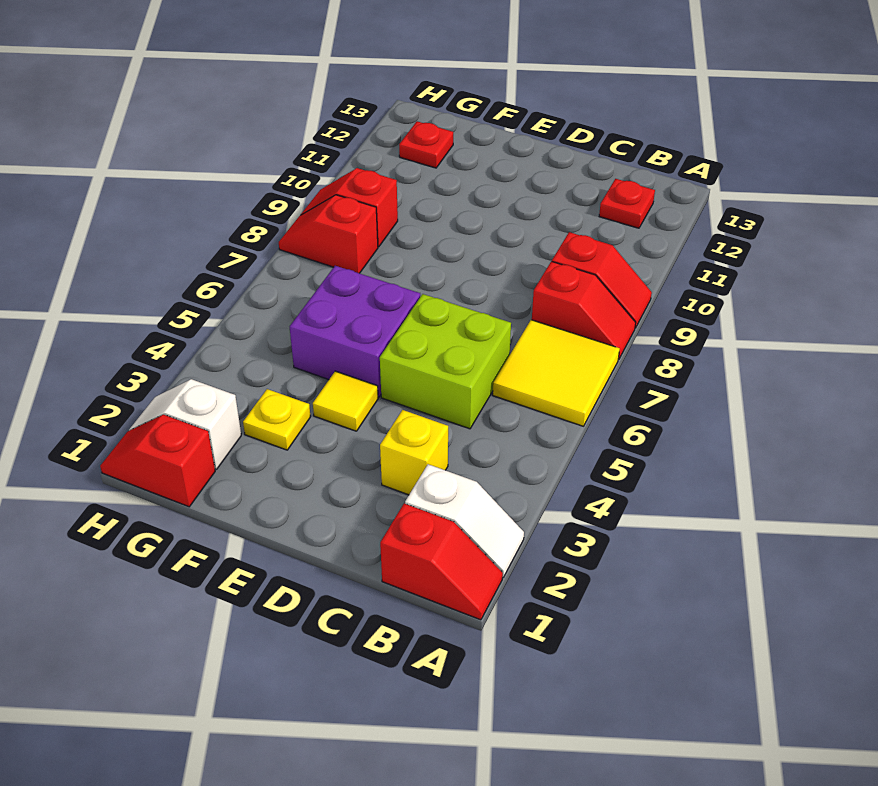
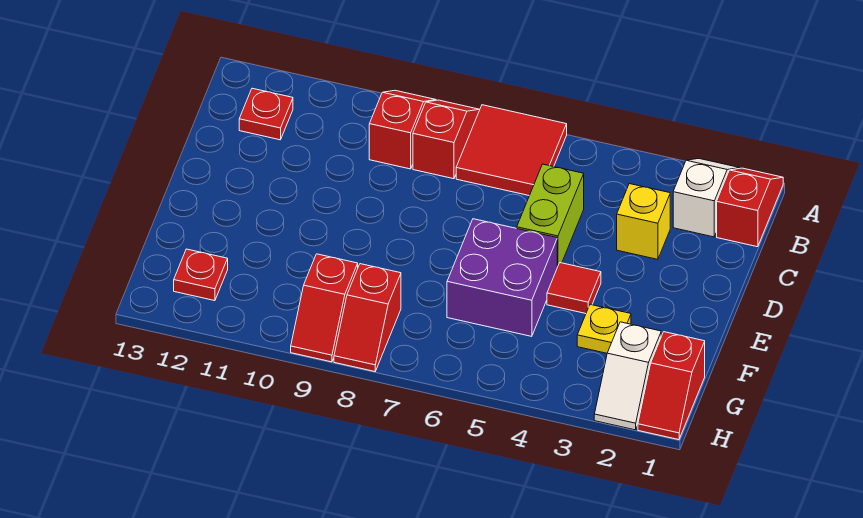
yellow 2x2 tile [493,320,620,426] -> red 2x2 tile [456,105,567,196]
lime 2x2 brick [380,294,511,429] -> lime 1x2 brick [517,164,584,267]
yellow 1x1 tile [313,371,378,431] -> red 1x1 tile [547,263,601,314]

